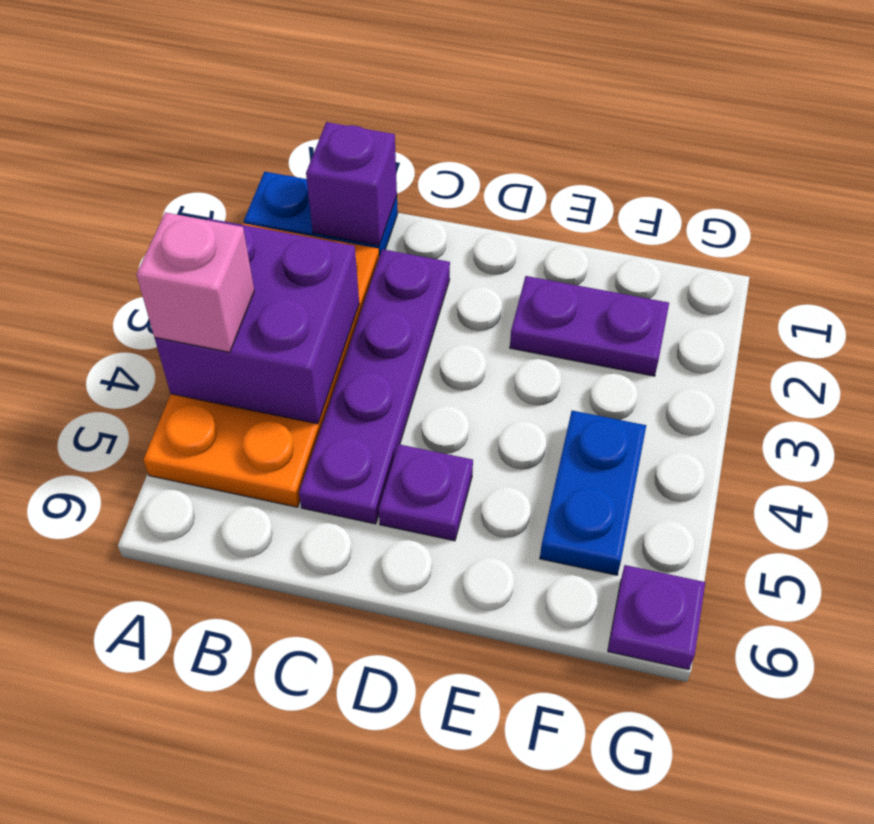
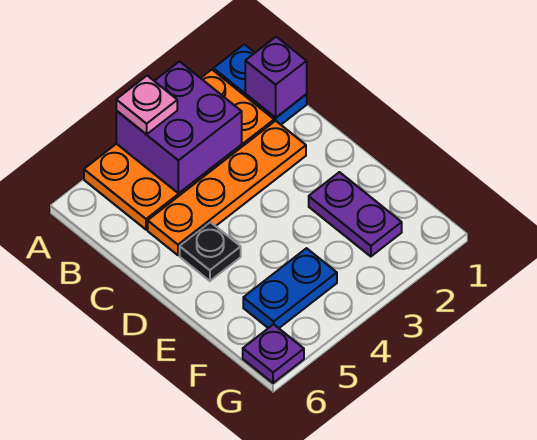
pink 1x1 brick [136,212,254,352] -> pink 1x1 plate [116,76,177,134]
purple 1x4 plate [299,249,450,524] -> orange 1x4 plate [148,121,306,255]
purple 1x1 plate [379,444,473,541] -> black 1x1 plate [180,222,241,281]

